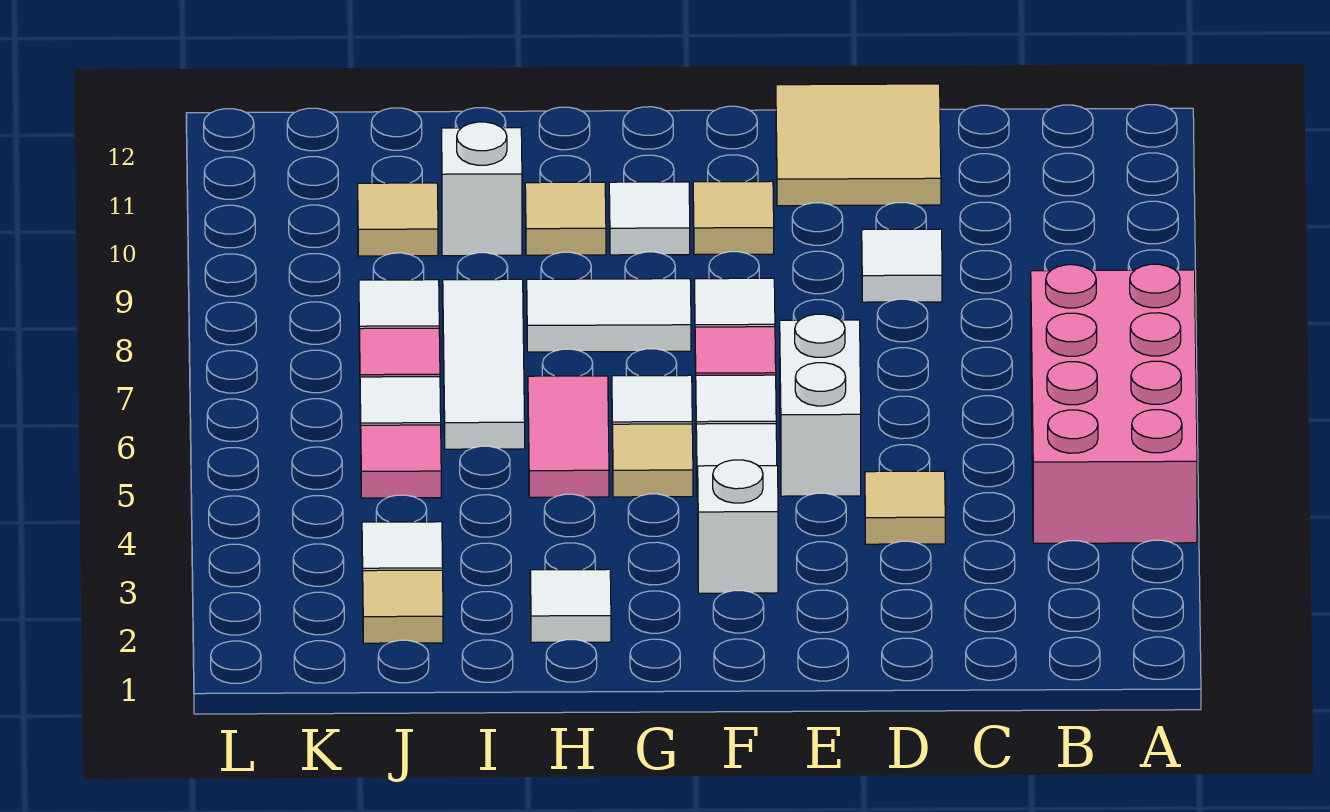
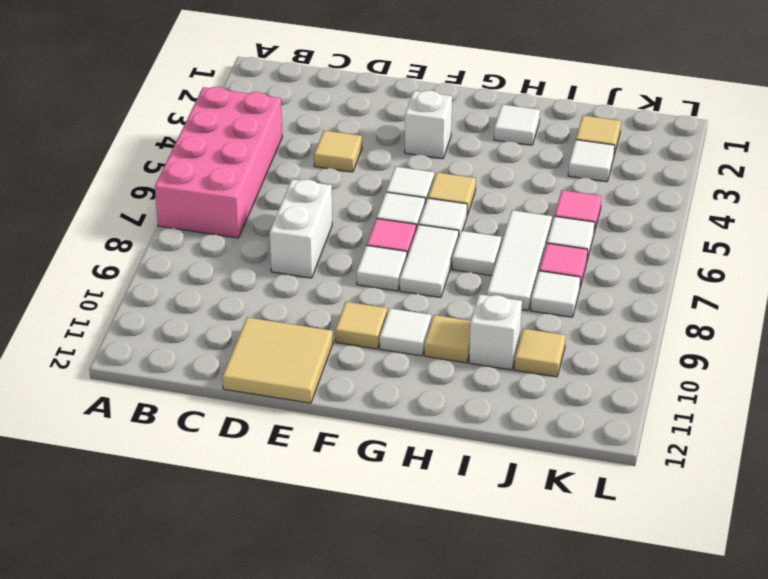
white 1x1 tile [862,229,942,302] -> white 1x1 tile moved to [452,231,502,276]
white 1x2 brick [780,314,861,496] -> white 1x2 brick moved to [270,179,332,278]
white 1x2 tile [527,279,691,352] -> white 1x2 tile turned to [400,225,459,297]
pink 1x2 tile [528,376,609,497] -> none

